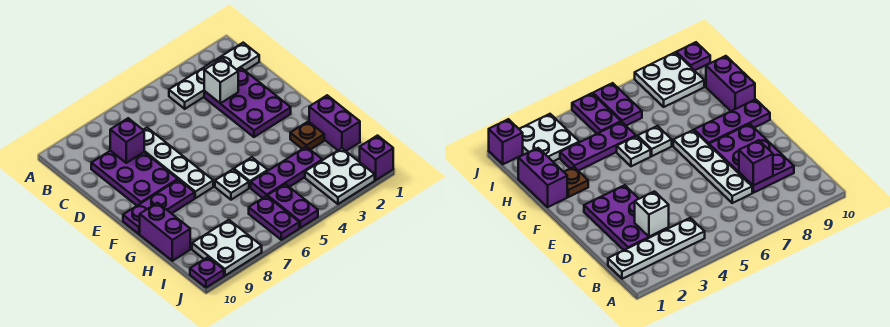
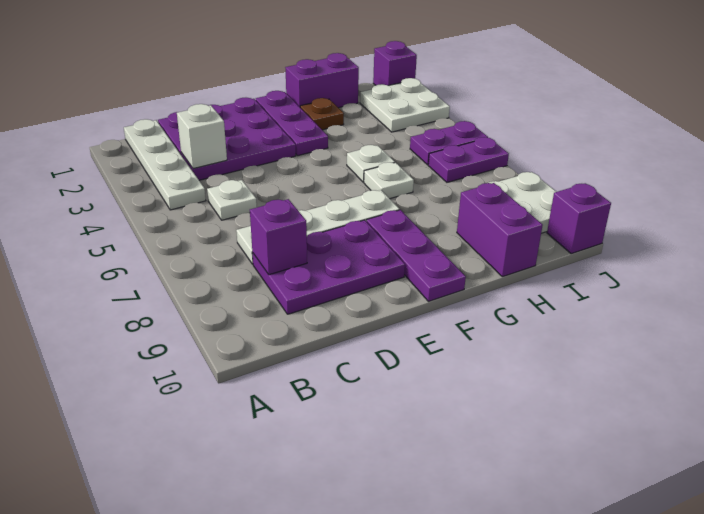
purple 2x3 plate [204,68,291,137] -> purple 3x3 plate [158,98,296,180]
none -> white 1x1 plate [207,180,257,220]
purple 1x2 brick [140,203,190,261] -> purple 1x2 brick turned to [457,183,543,277]
purple 1x3 plate [251,147,322,198] -> purple 1x3 plate moved to [256,91,328,156]
purple 1x1 plate [190,257,224,288] -> purple 1x1 brick [547,183,611,254]

